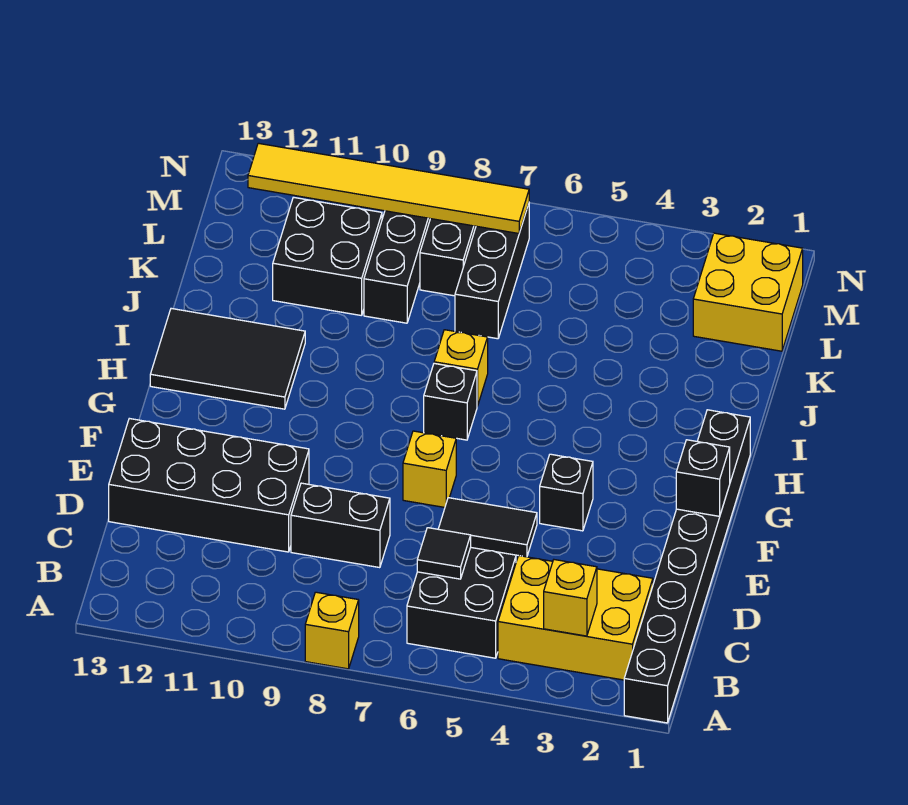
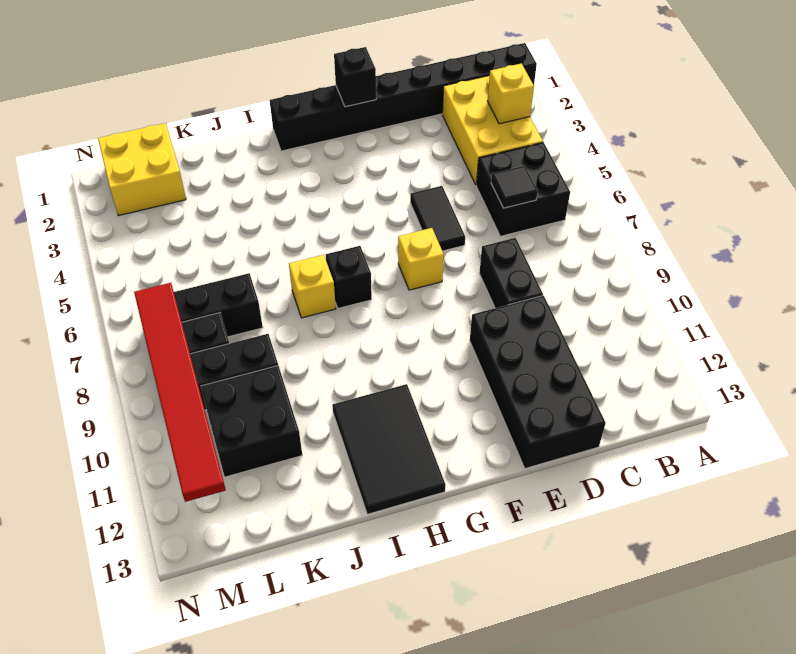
yellow 1x1 brick [305,592,359,669] -> none
black 1x1 brick [540,454,593,531] -> none
yellow 1x6 tile [248,143,529,233] -> red 1x6 tile [134,283,226,502]

